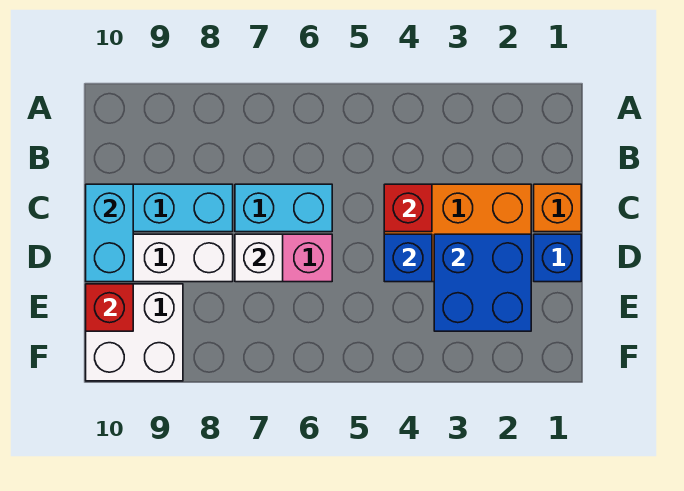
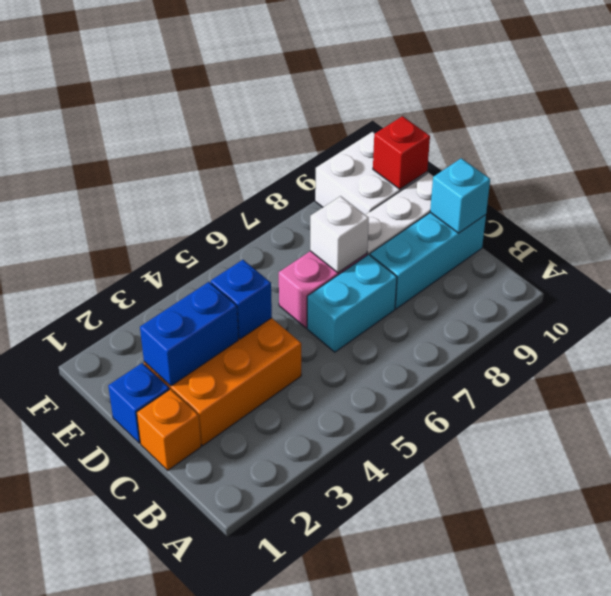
red 1x1 brick [384,184,432,232] -> none
cyan 1x2 brick [86,184,133,282] -> cyan 1x1 brick [430,158,490,233]
blue 2x2 brick [434,234,531,331] -> blue 1x2 brick [140,282,238,386]

